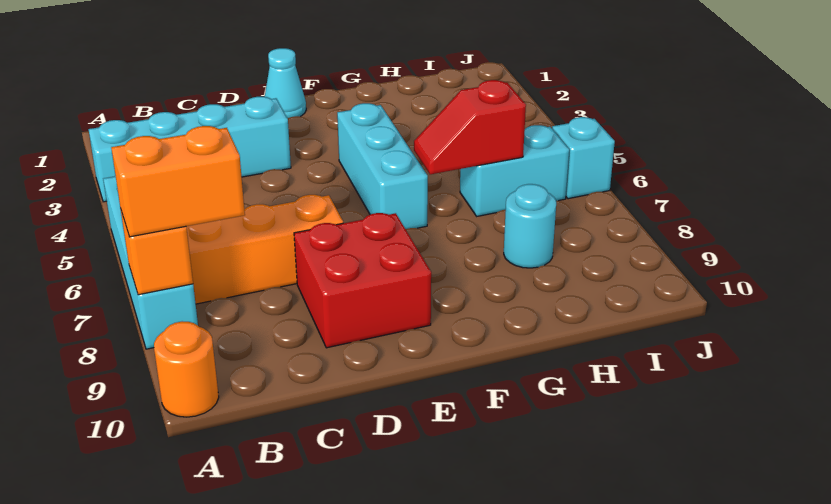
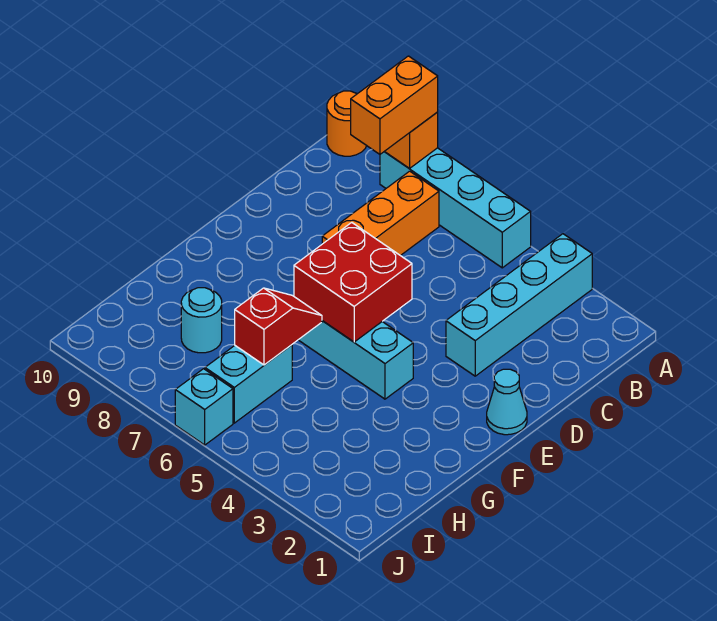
red 2x2 brick [294,213,431,348] -> red 2x2 brick moved to [294,222,412,342]

